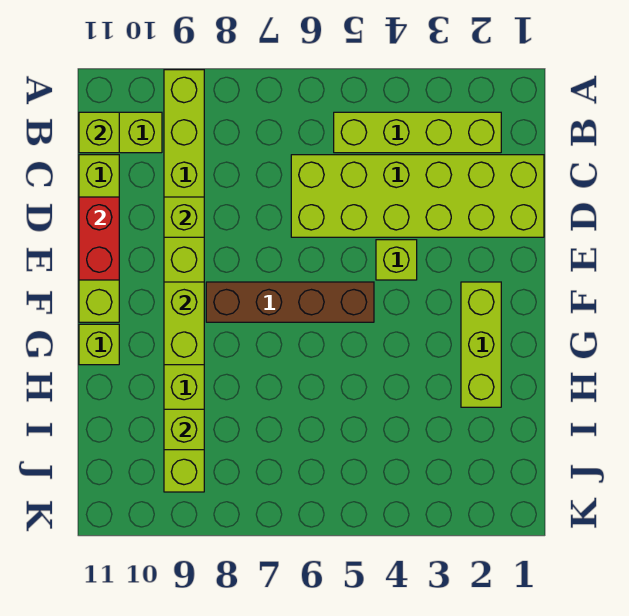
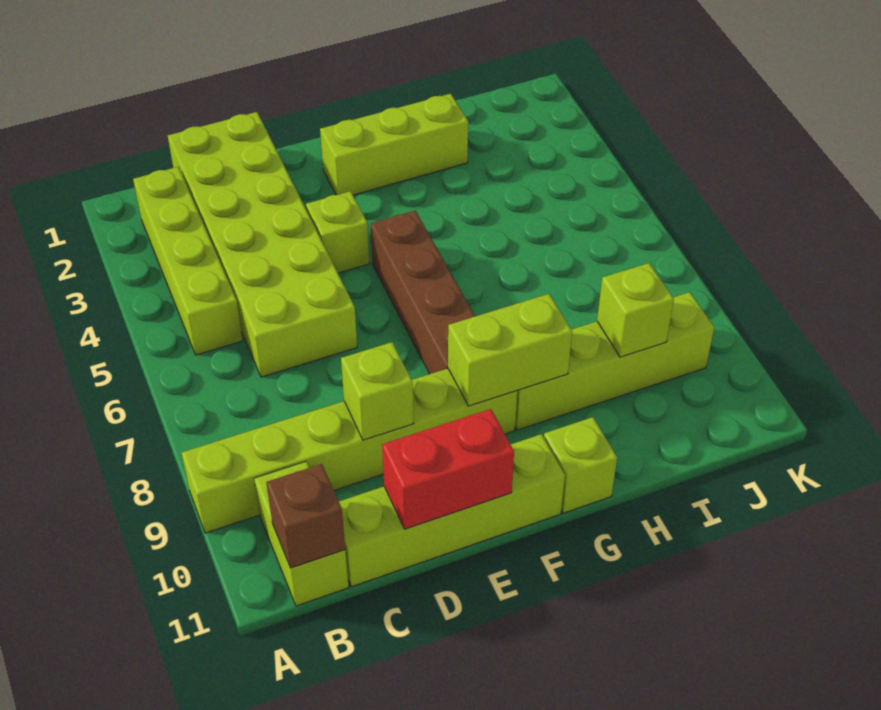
lime 1x1 brick [79,112,119,153] -> brown 1x1 brick [266,464,345,568]

